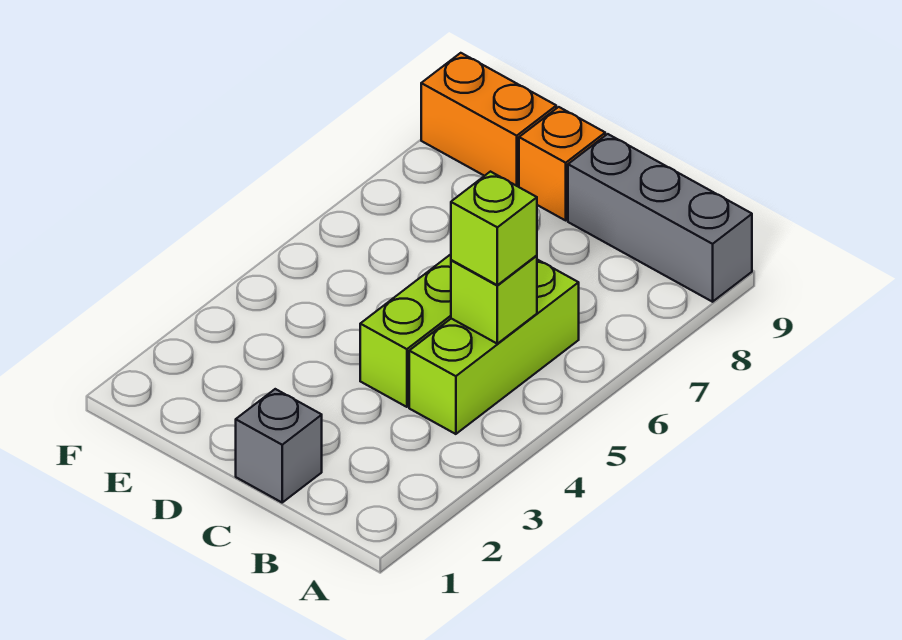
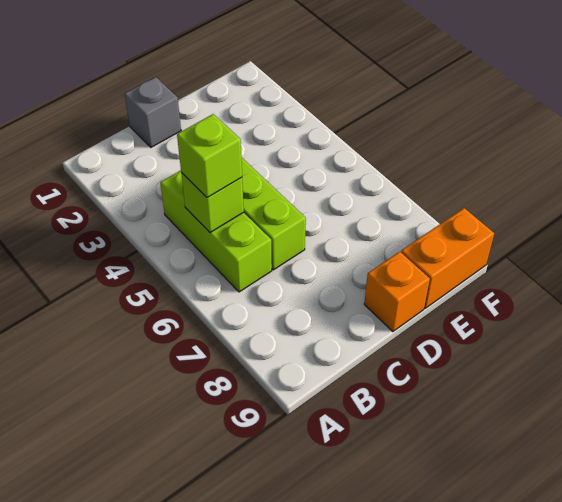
grey 1x3 brick [568,134,752,302] -> none

